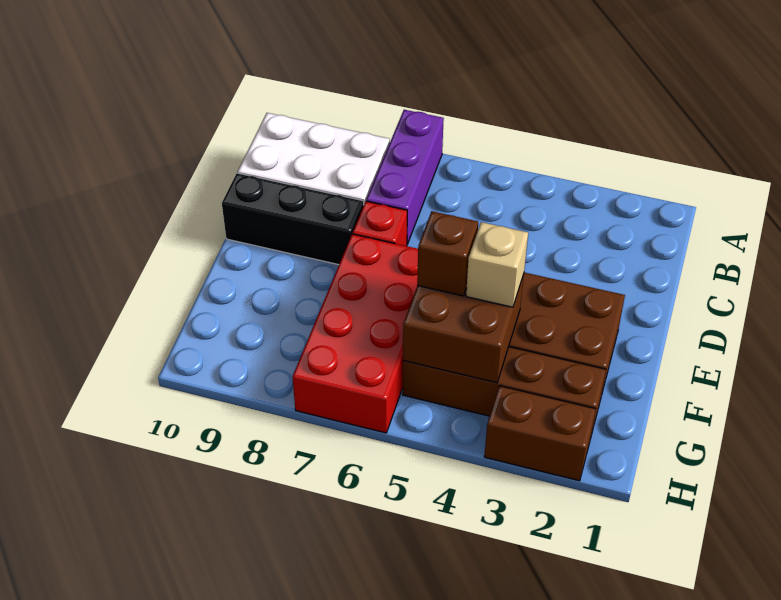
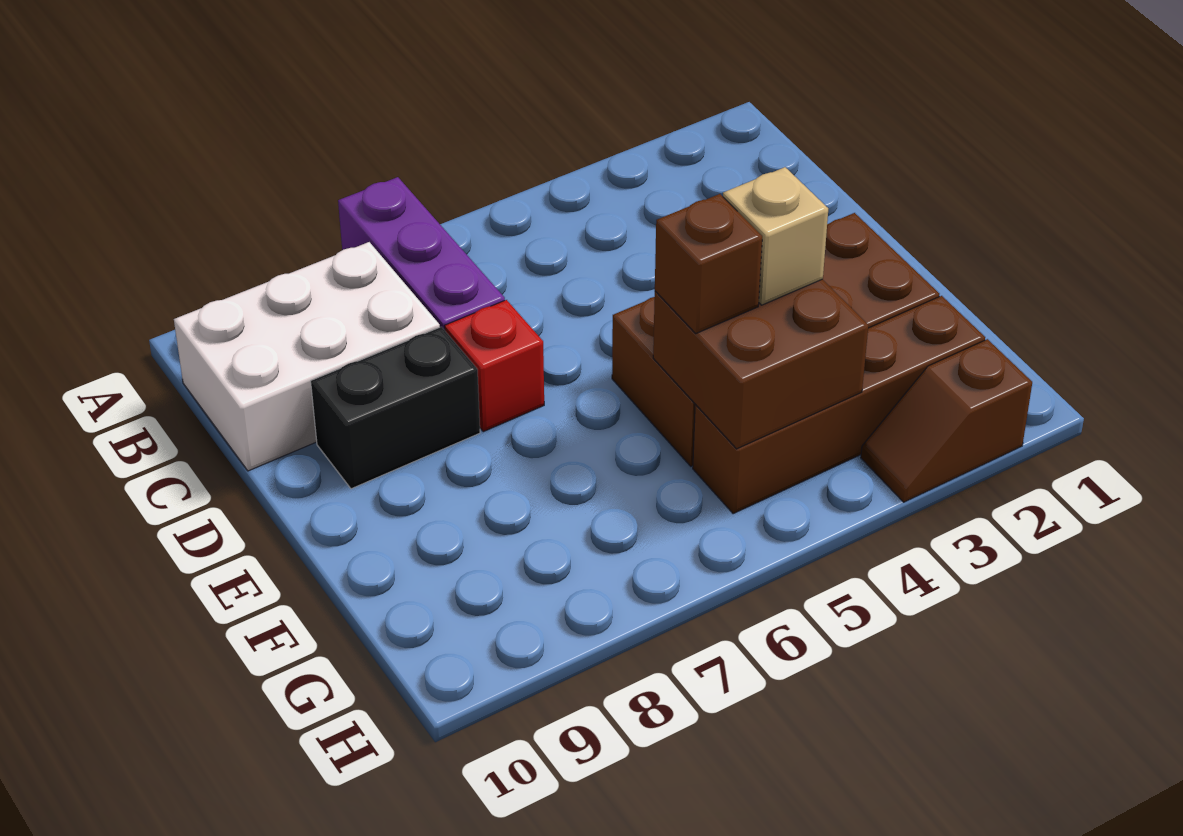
black 1x3 brick [222,173,364,265] -> black 1x2 brick [311,327,480,489]
red 2x4 brick [293,234,418,433] -> none
brown 1x2 brick [484,386,596,481] -> brown 1x2 slope [861,339,1032,502]

